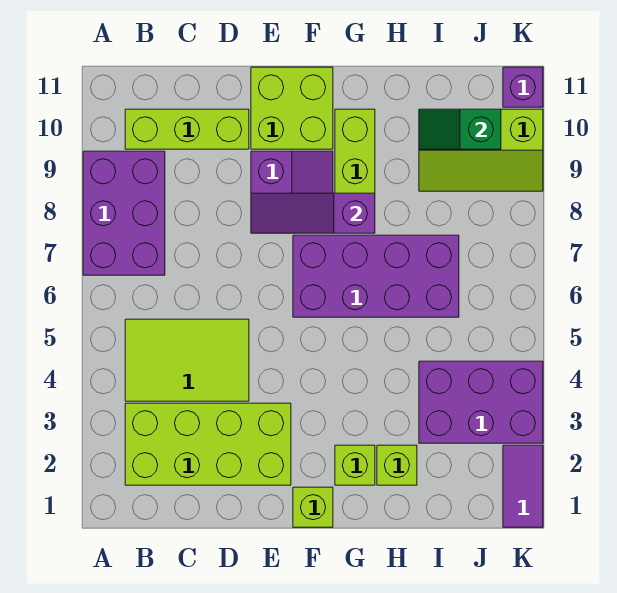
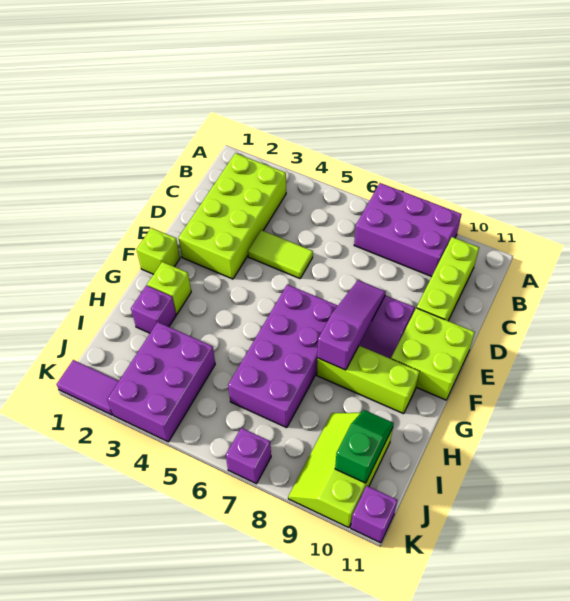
lime 2x3 tile [125,319,249,401] -> lime 1x2 tile [248,230,313,278]
lime 1x1 brick [377,445,417,485] -> purple 1x1 brick [131,285,176,333]
none -> purple 1x1 brick [226,428,271,484]

